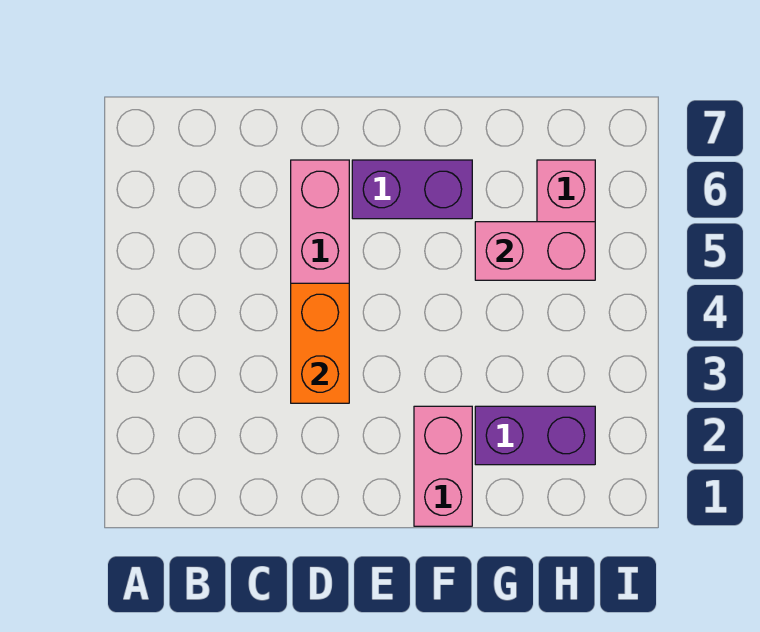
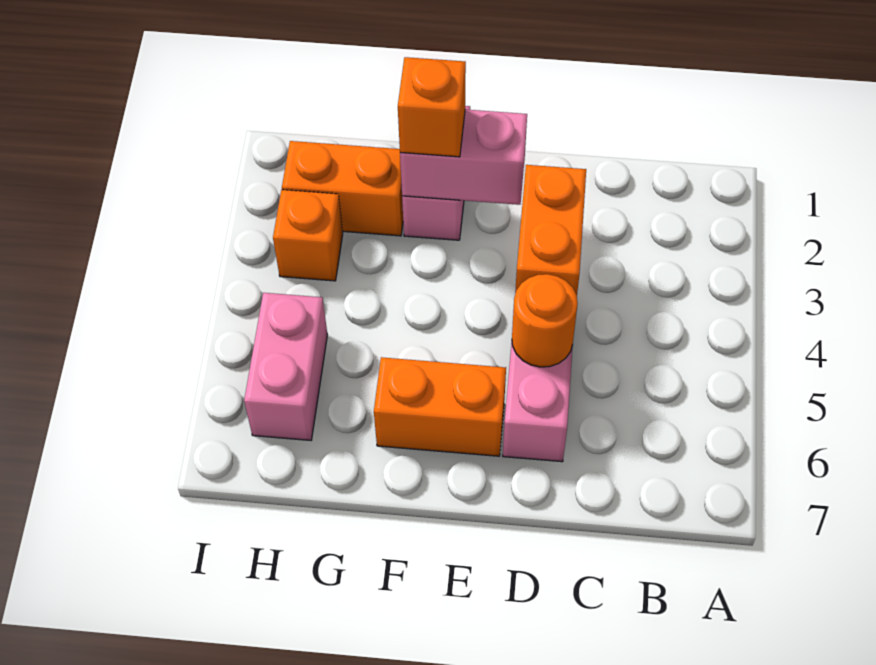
none -> orange 1x1 round brick [512,274,578,367]
purple 1x2 brick [352,160,472,219] -> orange 1x2 brick [374,357,506,456]
none -> orange 1x1 brick [398,57,466,157]
purple 1x2 brick [475,406,595,465] -> orange 1x2 brick [282,141,403,236]
pink 1x2 brick [475,222,595,280] -> pink 1x2 brick moved to [400,109,527,205]
none -> orange 1x1 brick [273,190,343,281]

